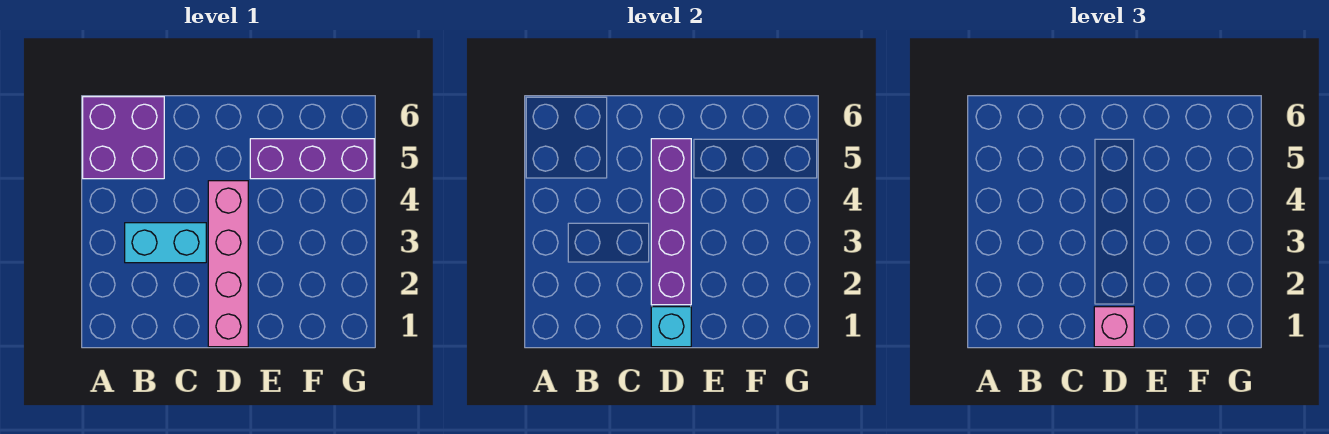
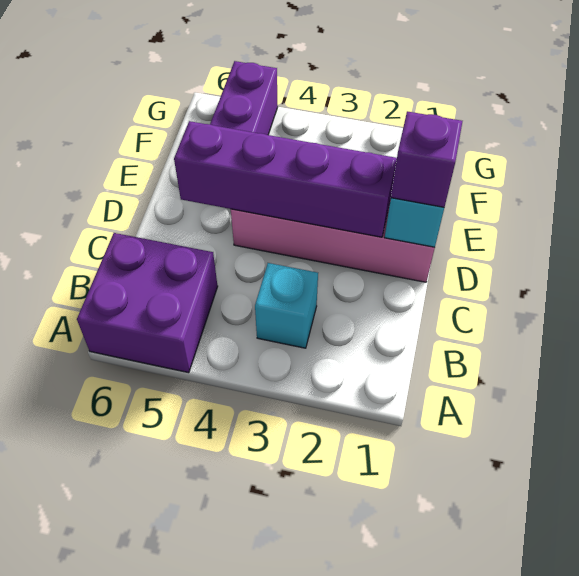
cyan 1x2 brick [125,223,206,263] -> cyan 1x1 brick [255,263,318,348]
pink 1x1 brick [1094,307,1134,347] -> purple 1x1 brick [391,111,462,207]

